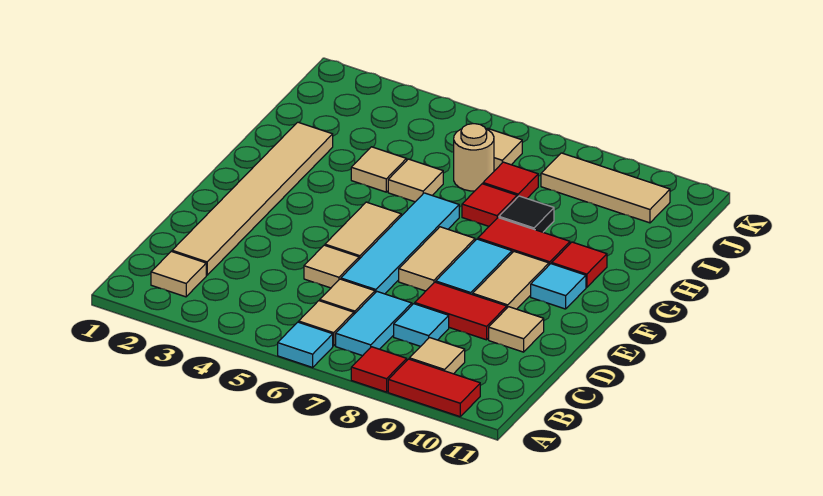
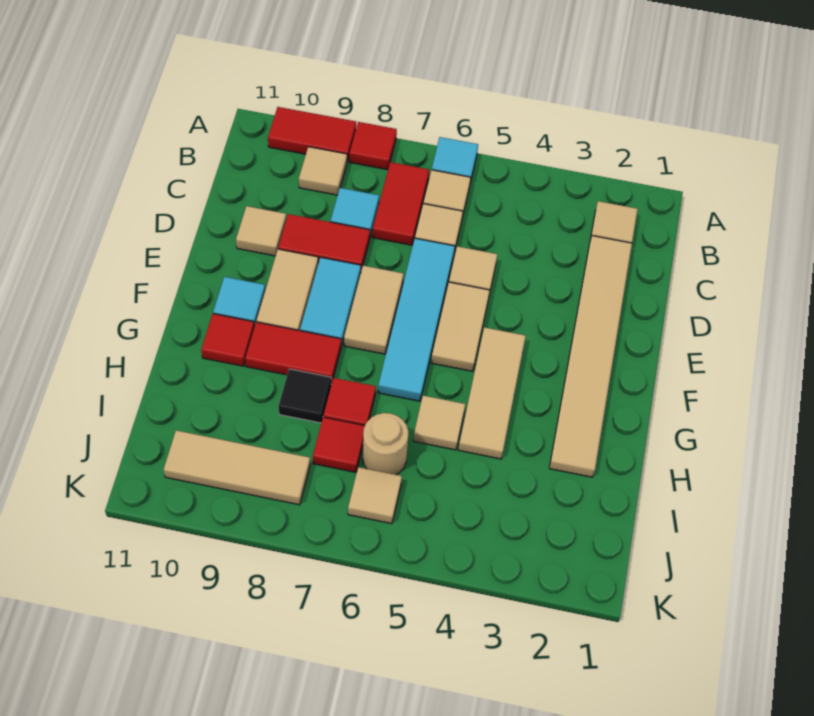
cyan 1x2 tile [336,292,412,356] -> red 1x2 tile [372,162,429,245]
tan 1x1 tile [351,147,407,192] -> tan 1x3 tile [459,327,526,459]

